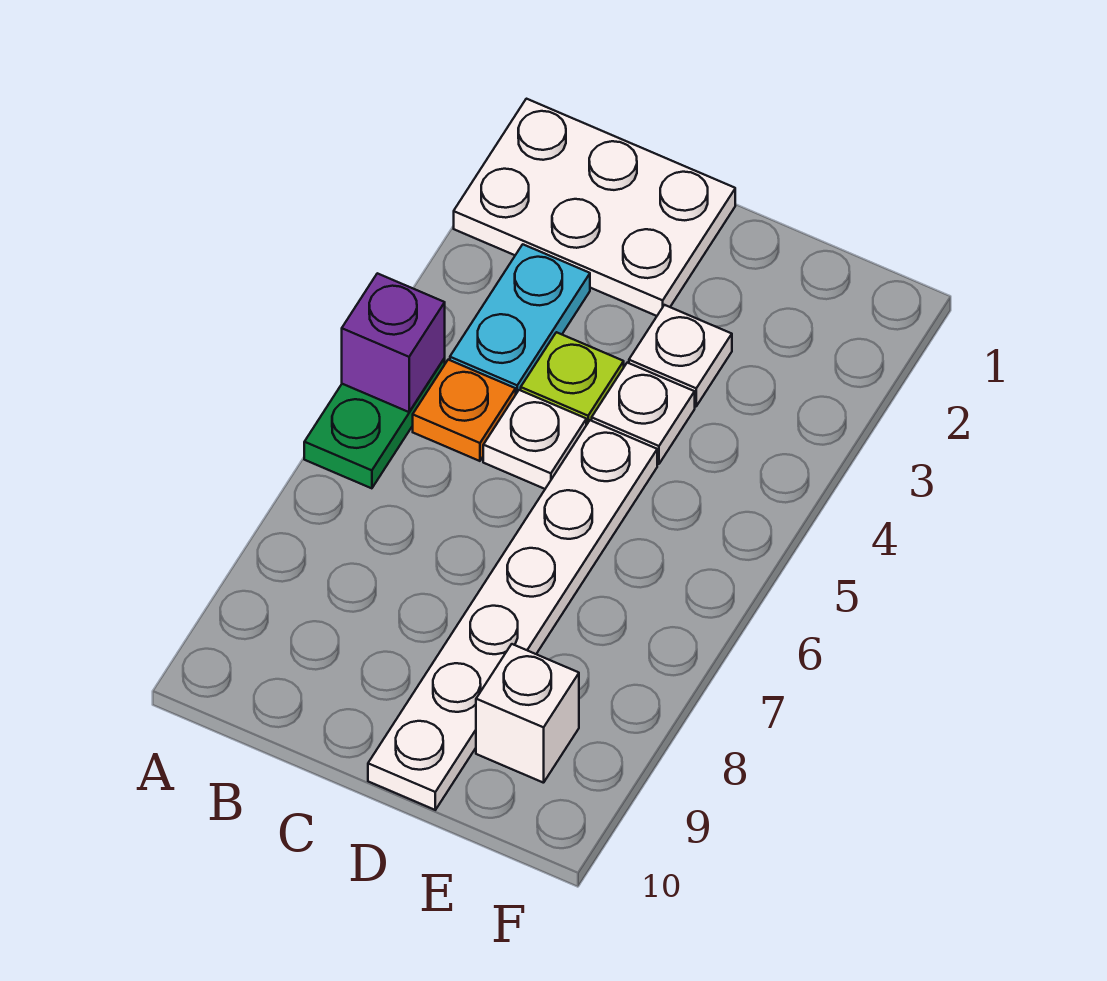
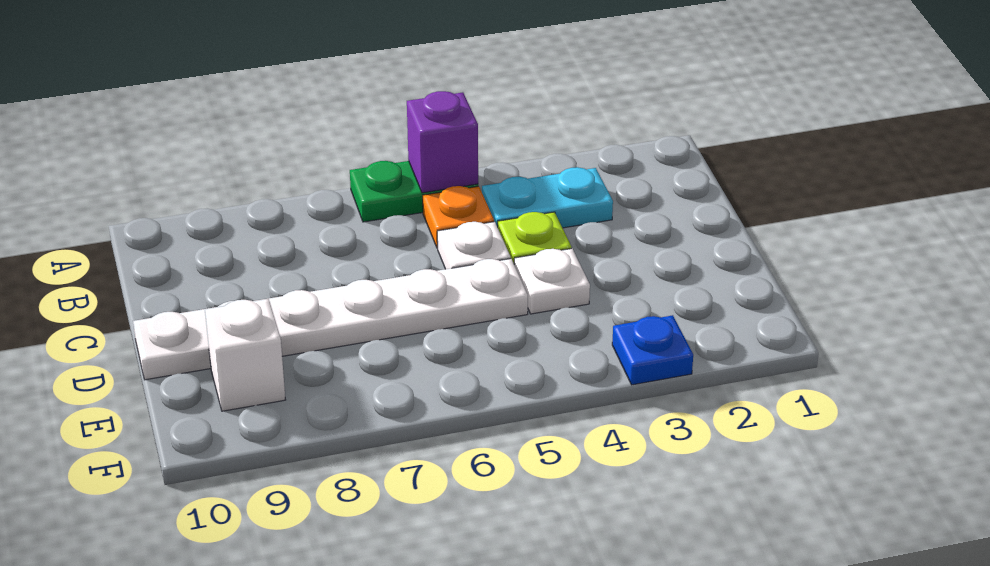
white 2x3 plate [454,99,735,316] -> none
white 1x1 plate [629,305,732,406] -> none
none -> blue 1x1 plate [612,315,693,385]

